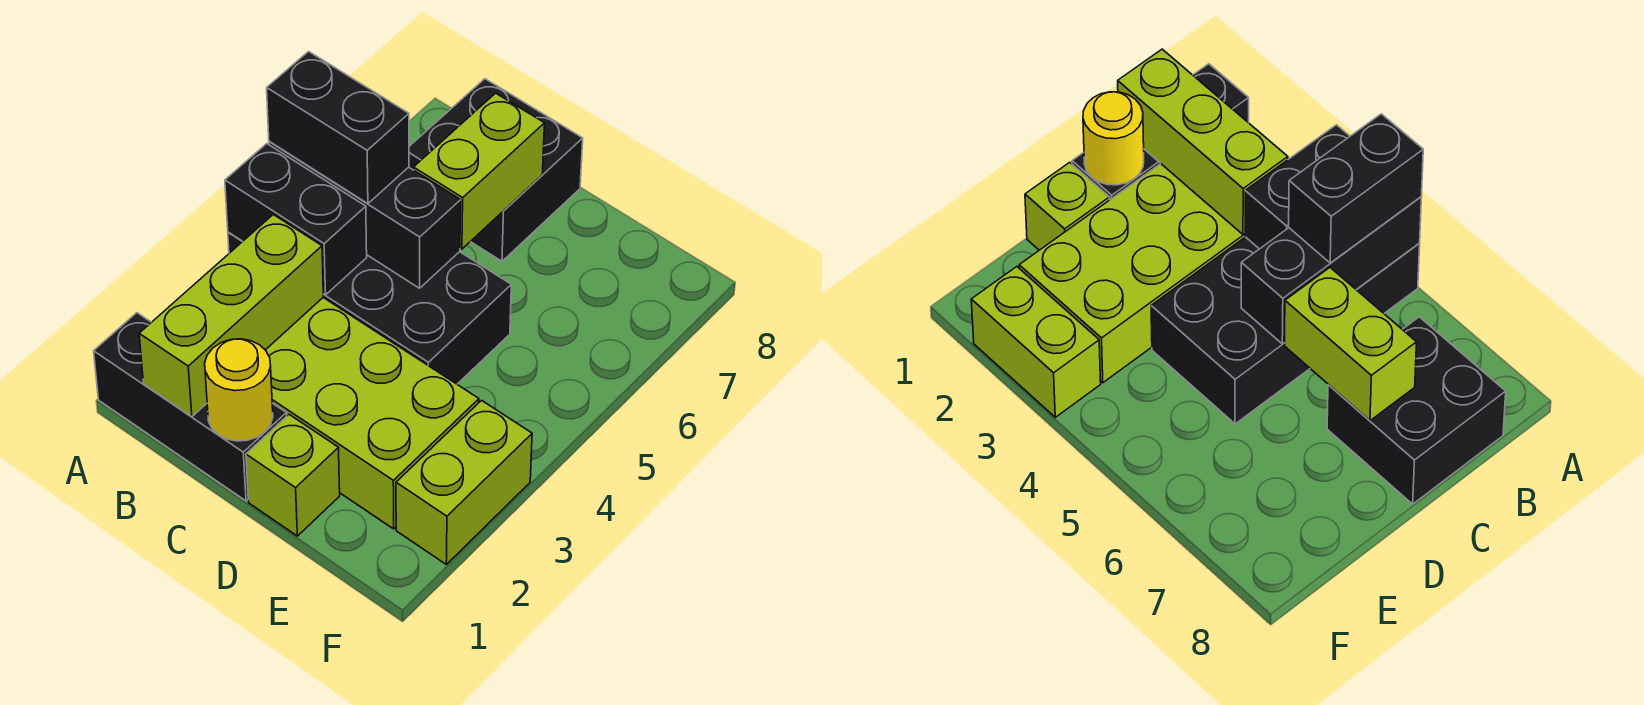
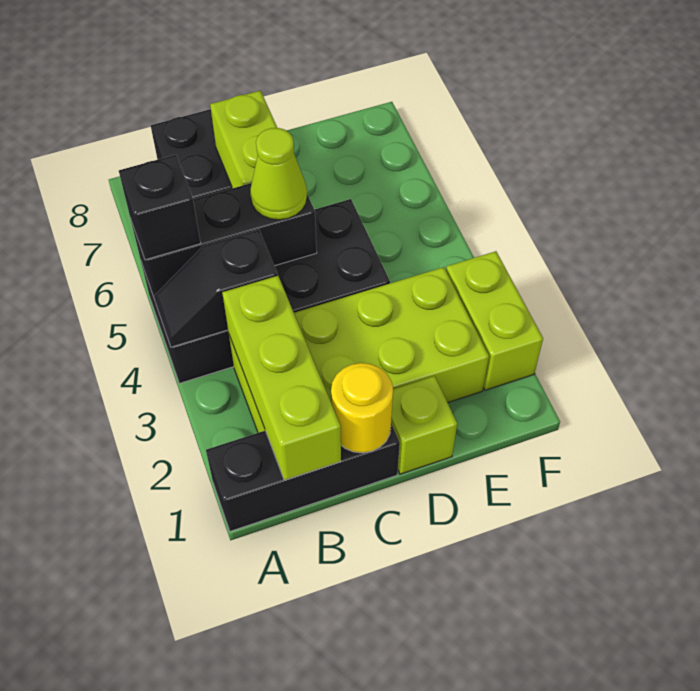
black 1x2 brick [225,144,367,295] -> black 1x2 slope [154,230,278,347]
black 1x2 brick [267,52,409,204] -> black 1x1 brick [119,155,201,260]
none -> lime 1x1 cone [250,128,307,220]

